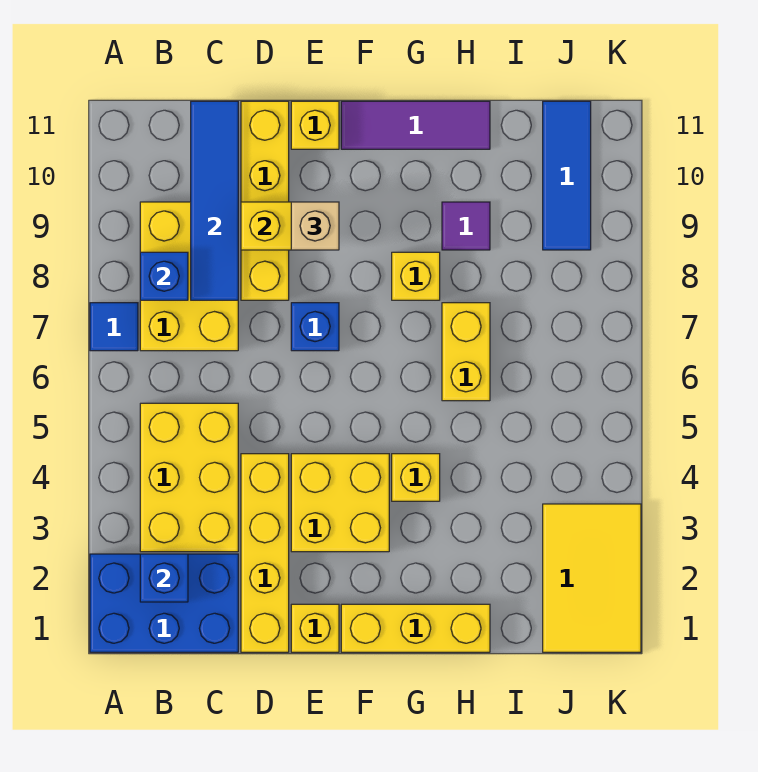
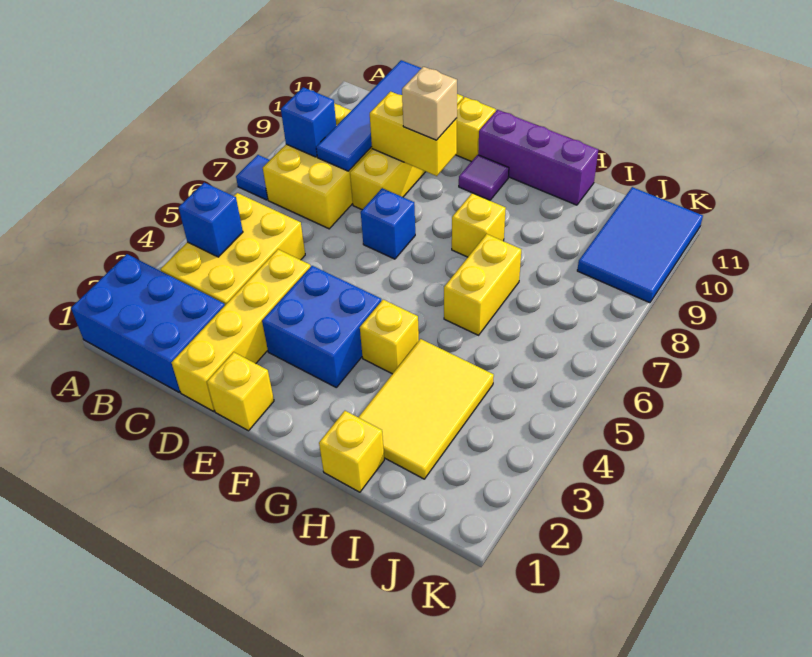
blue 1x1 brick [140,554,188,602] -> blue 1x1 brick moved to [179,183,243,257]
yellow 2x2 brick [291,454,389,552] -> blue 2x2 brick [262,266,381,387]
yellow 1x3 brick [341,604,490,652] -> yellow 1x1 brick [319,411,384,492]
purple 1x3 tile [341,101,490,149] -> purple 1x3 brick [478,110,598,205]
purple 1x1 tile [442,202,490,250] -> purple 1x1 tile moved to [459,155,509,200]
yellow 2x3 tile [543,504,641,652] -> yellow 2x3 tile moved to [358,339,494,479]
blue 1x3 tile [543,101,591,250] -> blue 2x3 tile [577,187,703,303]

